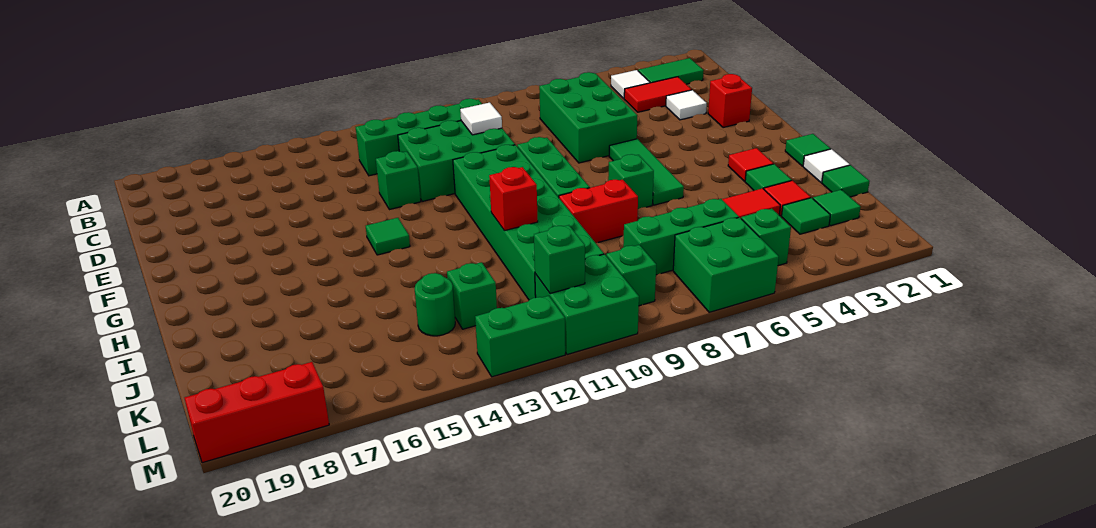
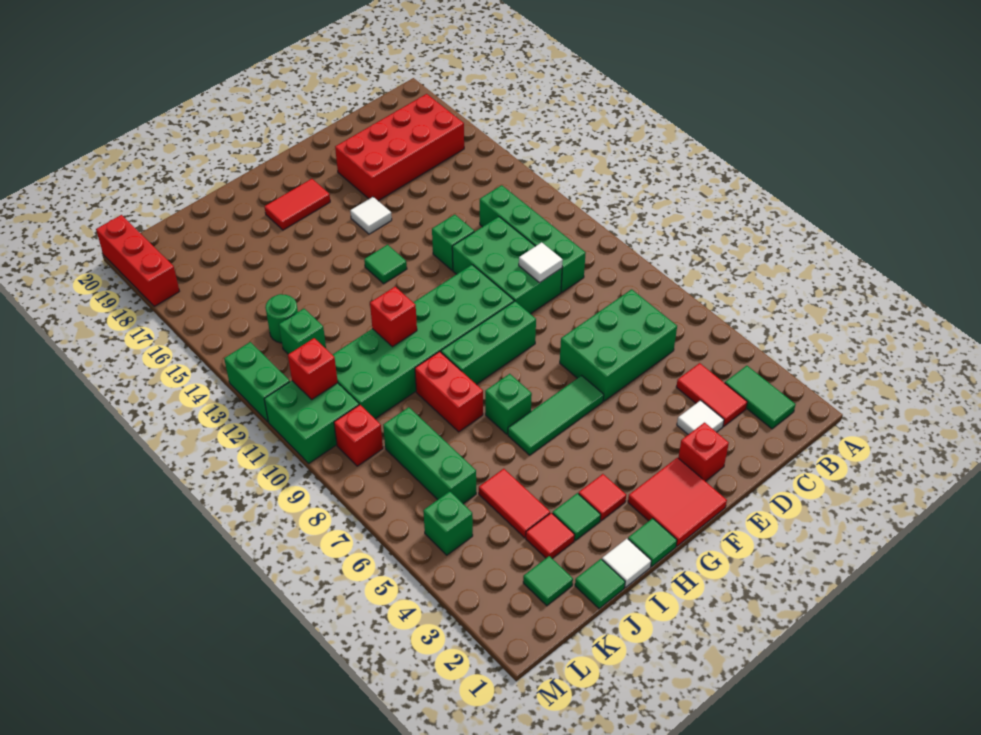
white 1x1 tile [611,70,650,98] -> white 1x1 tile moved to [350,197,392,234]
none -> red 2x4 brick [335,94,464,201]
none -> red 2x2 tile [628,458,727,546]
none -> red 1x2 tile [265,179,330,230]
green 1x1 tile [782,198,830,234] -> none
green 2x2 brick [673,217,779,312] -> none
green 1x1 brick [606,245,656,306] -> red 1x1 brick [334,405,383,466]
green 1x1 brick [534,225,585,294] -> red 1x1 brick [288,338,338,399]

